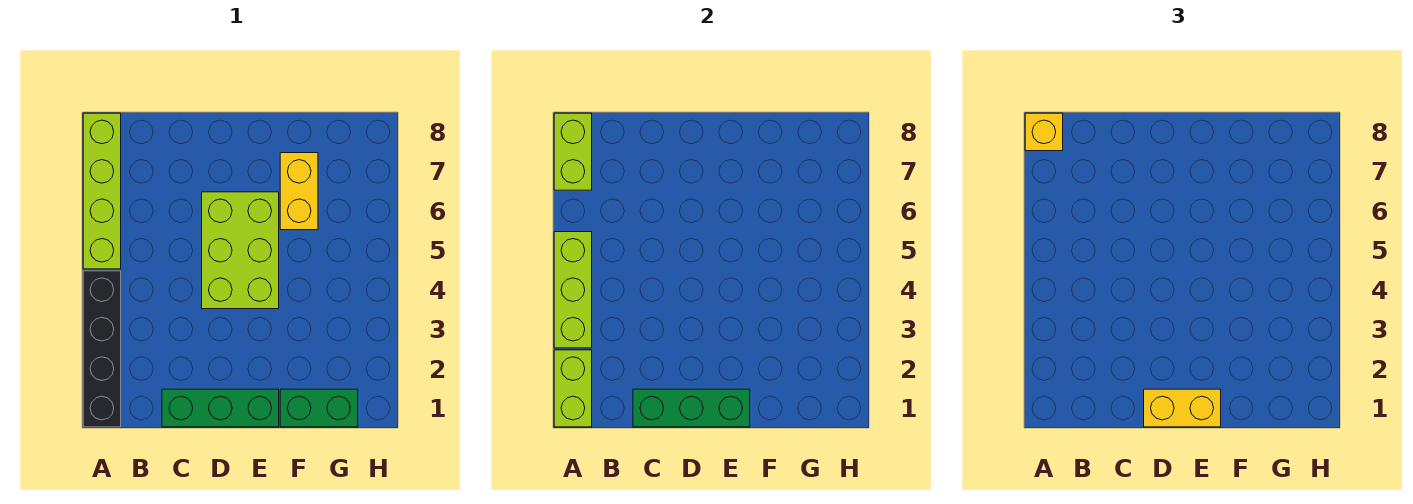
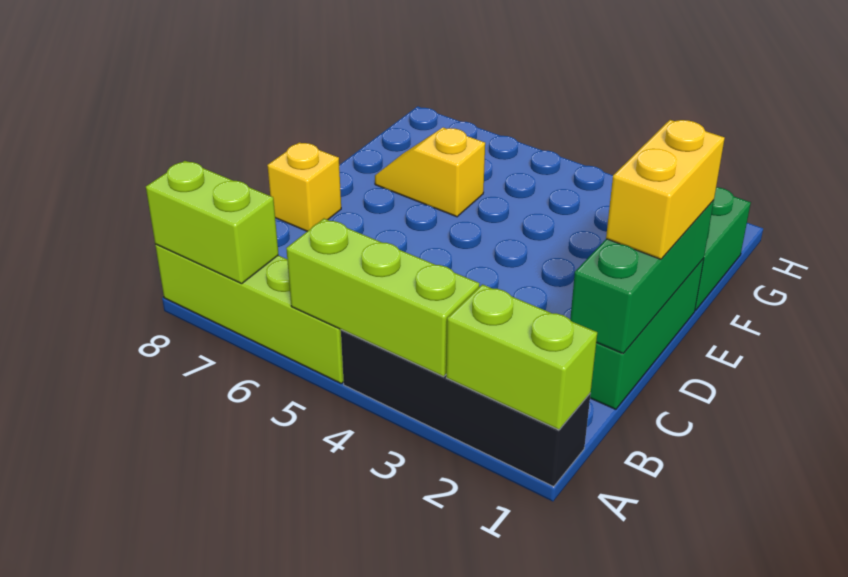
yellow 1x1 brick [1025,113,1063,151] -> yellow 1x1 brick moved to [267,142,341,231]
lime 2x3 brick [202,192,279,309] -> none
yellow 1x2 brick [280,153,318,230] -> yellow 1x2 slope [375,128,485,217]

